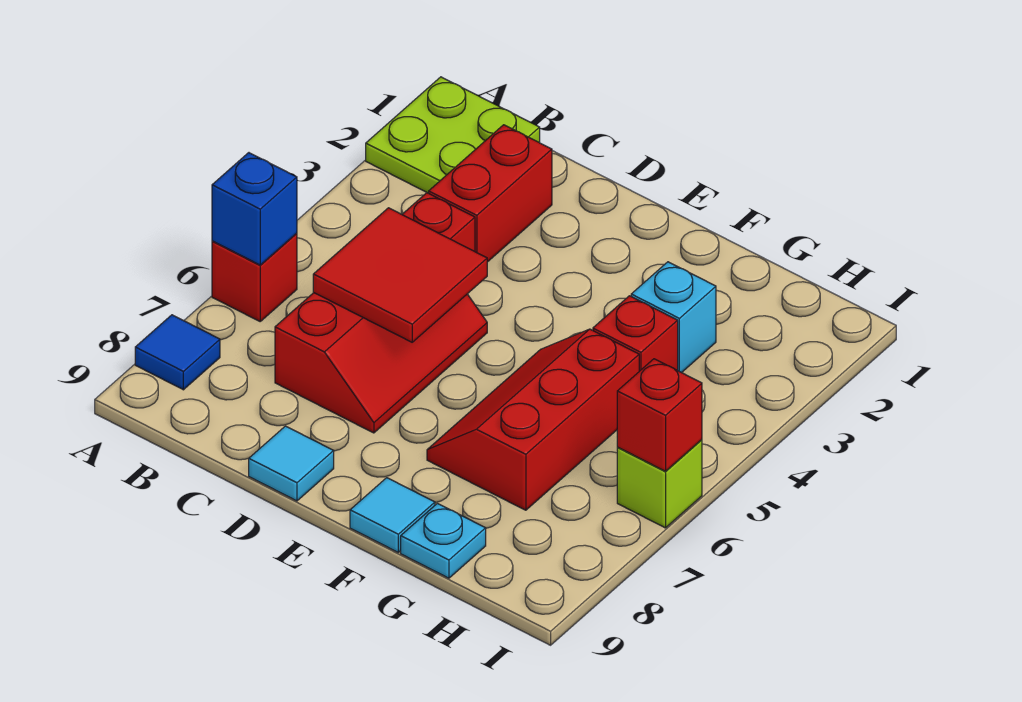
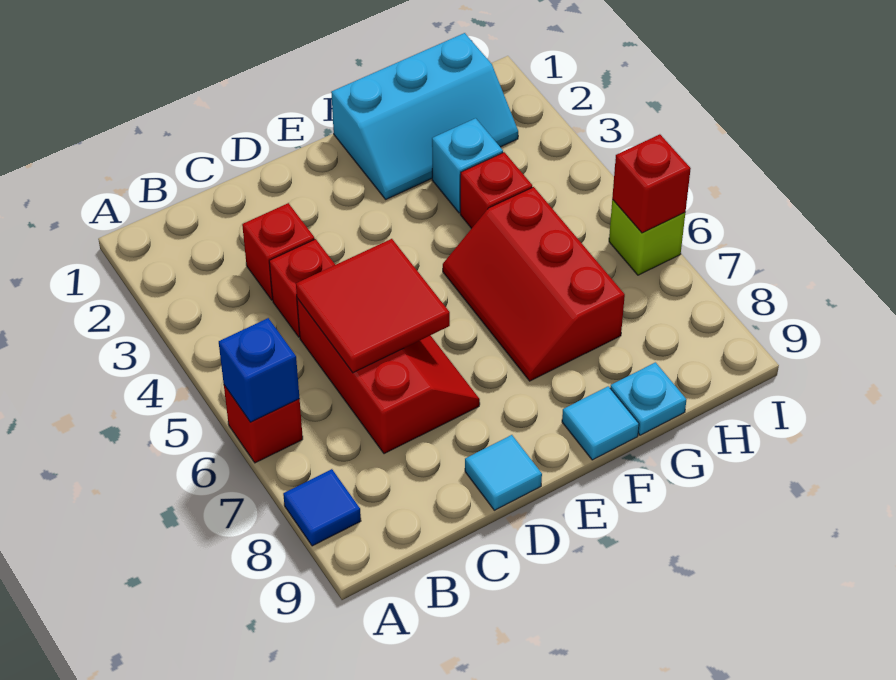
lime 2x2 plate [366,77,540,193] -> none
red 1x2 brick [429,125,552,262] -> red 1x1 brick [242,203,315,300]
none -> cyan 2x3 slope [331,33,518,199]

